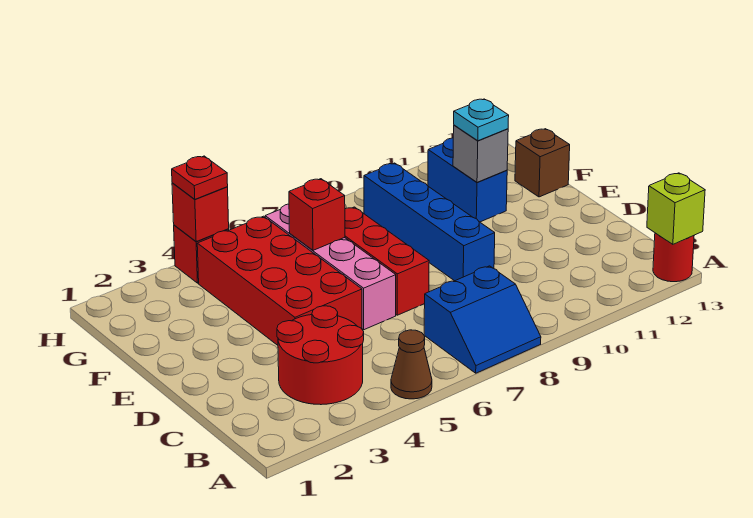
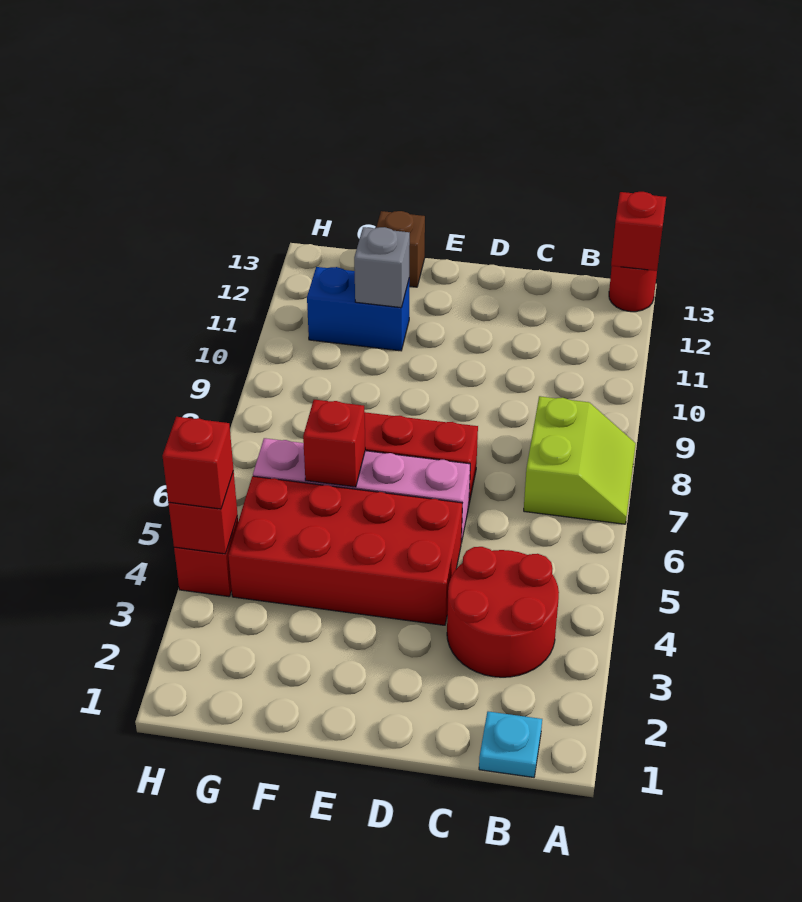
brown 1x1 cone [391,330,432,399] -> none
blue 2x2 slope [424,266,541,373] -> lime 2x2 slope [524,396,636,524]
lime 1x1 brick [647,173,705,244] -> red 1x1 brick [611,192,666,271]
blue 1x4 brick [364,163,495,281] -> none
cyan 1x1 plate [454,99,509,141] -> cyan 1x1 plate moved to [479,711,542,777]
red 1x1 plate [172,156,228,199] -> red 1x1 brick [163,417,234,509]

